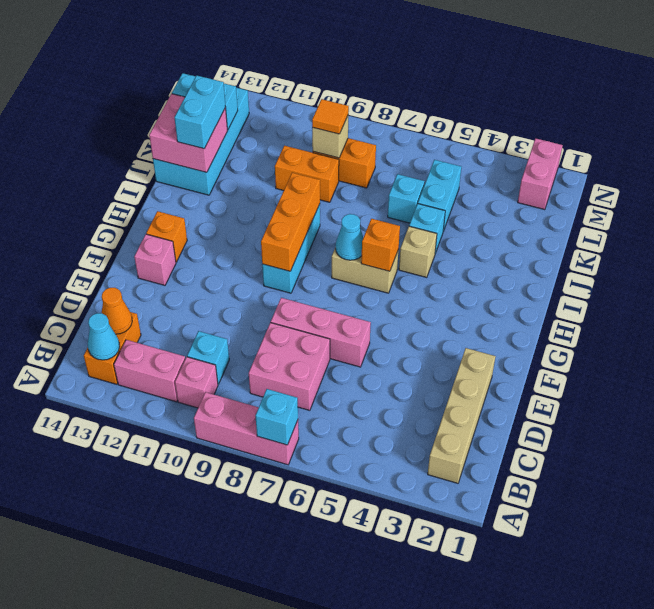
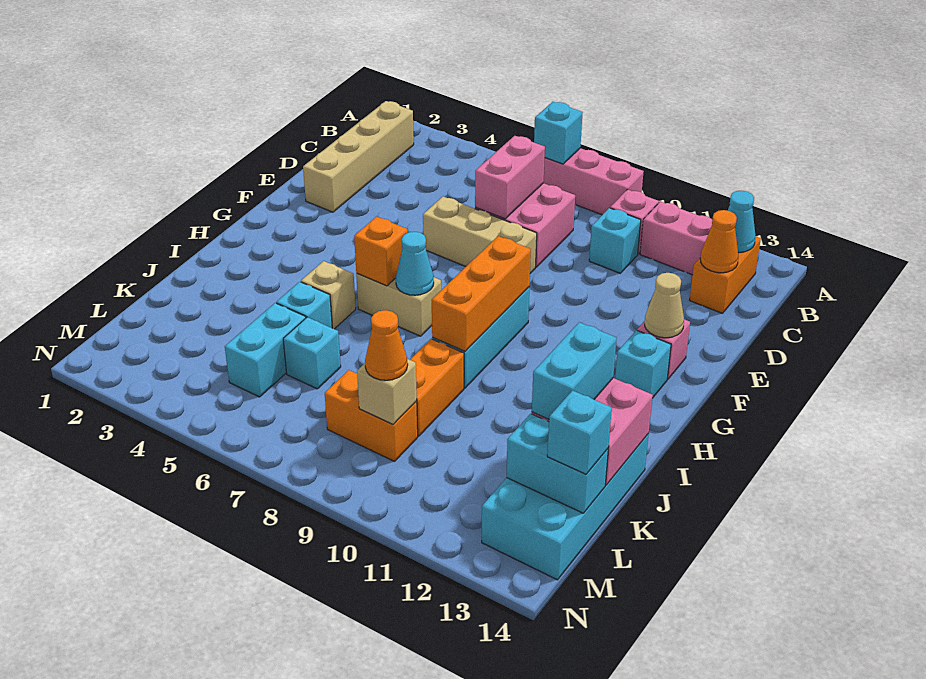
pink 1x3 brick [271,298,371,367] -> tan 1x3 brick [423,197,537,273]
none -> tan 1x1 cone [645,273,684,338]
orange 1x1 brick [146,211,187,262] -> cyan 1x1 brick [615,330,671,398]
orange 1x2 brick [275,146,339,202] -> orange 1x2 brick turned to [410,339,464,436]
orange 1x1 tile [312,99,349,134] -> orange 1x1 cone [365,310,408,380]
none -> cyan 1x1 brick [547,391,612,474]
pink 1x2 brick [518,138,563,210] -> pink 1x2 brick moved to [475,136,545,219]

